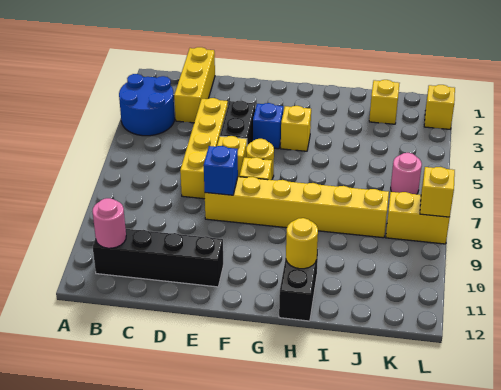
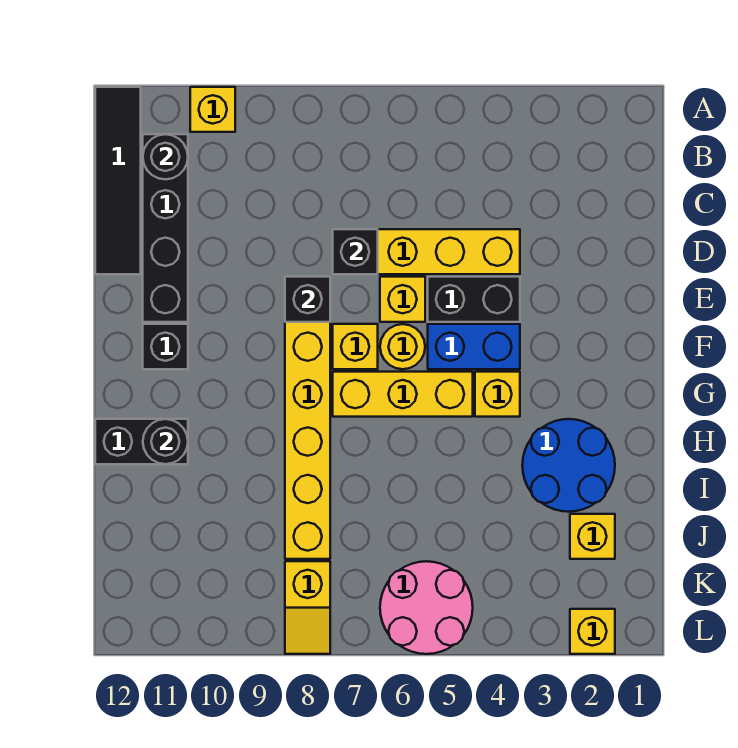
blue 2x2 round brick [119,74,175,136] -> blue 2x2 round brick moved to [522,419,615,512]
none -> black 1x4 tile [95,87,141,274]
pink 1x1 round brick [93,198,126,248] -> black 1x1 round brick [143,134,188,179]
yellow 1x3 brick [174,47,215,123] -> yellow 1x3 brick moved to [333,372,473,417]
none -> black 1x1 brick [333,229,378,274]
blue 1x1 brick [204,146,238,195] -> black 1x1 brick [285,277,330,322]
blue 1x1 brick [253,103,283,149] -> blue 1x2 brick [428,324,520,369]
none -> black 1x1 brick [143,324,188,369]
yellow 1x1 round brick [286,218,318,269] -> black 1x1 round brick [143,419,188,464]
pink 1x1 round brick [391,153,422,194] -> pink 2x2 round brick [380,561,473,654]
yellow 1x2 brick [386,192,450,244] -> yellow 1x2 slope [285,561,330,654]
yellow 1x1 brick [420,167,455,217] -> yellow 1x1 brick moved to [190,87,235,132]

